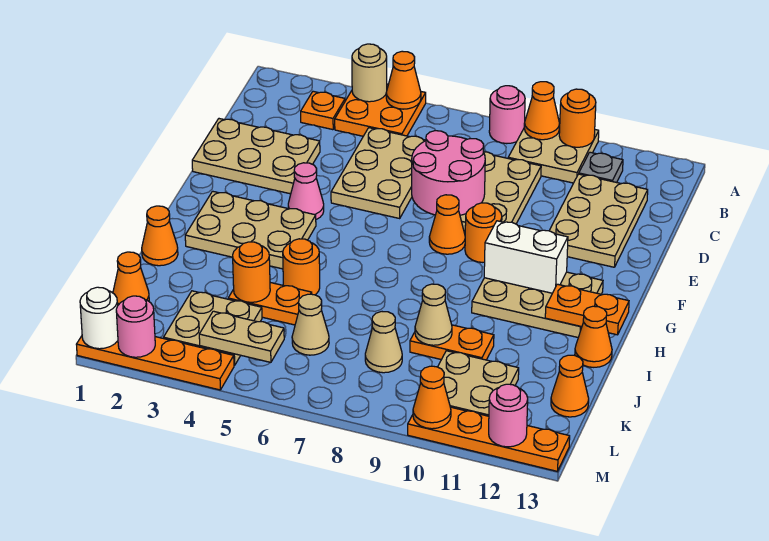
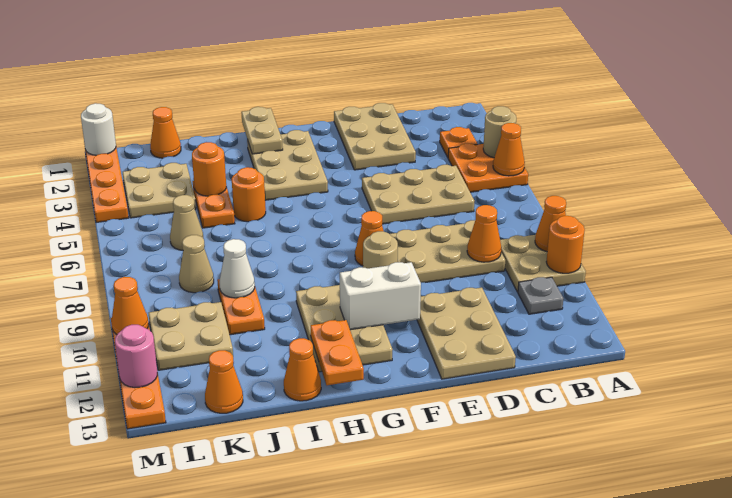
pink 1x1 round brick [489,86,525,144] -> none
tan 2x3 plate [549,174,648,267] -> tan 2x3 plate turned to [417,288,516,379]
pink 2x2 round brick [412,131,485,215] -> none
pink 1x1 cone [288,163,324,220] -> none
orange 1x1 round brick [465,203,502,262] -> tan 1x1 round brick [363,231,398,269]
white 1x2 brick [484,221,568,293] -> white 1x2 brick turned to [340,262,421,330]
orange 1x1 cone [142,206,178,266] -> orange 1x1 cone moved to [467,205,501,262]
tan 1x1 cone [415,284,452,345] -> white 1x1 cone [220,239,255,298]
tan 1x2 plate [199,311,284,362] -> tan 1x2 plate moved to [241,107,283,154]
pink 1x1 round brick [116,296,155,357] -> none

